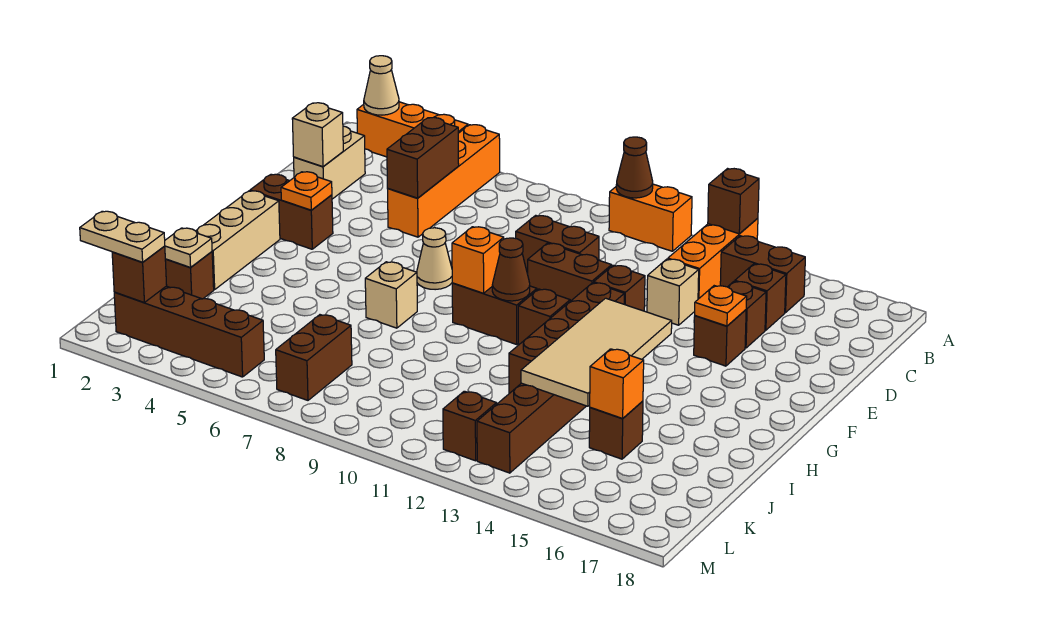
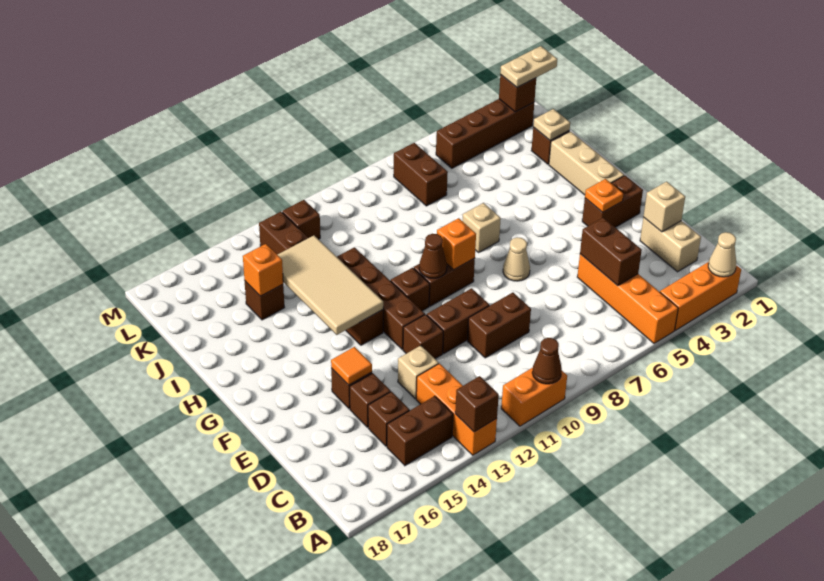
orange 1x1 plate [695,286,747,326] -> orange 1x1 tile [331,347,372,385]

